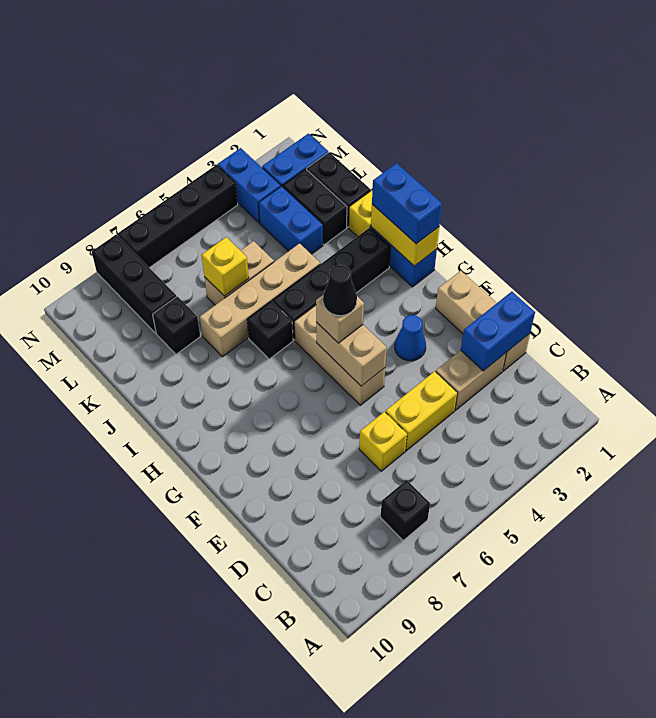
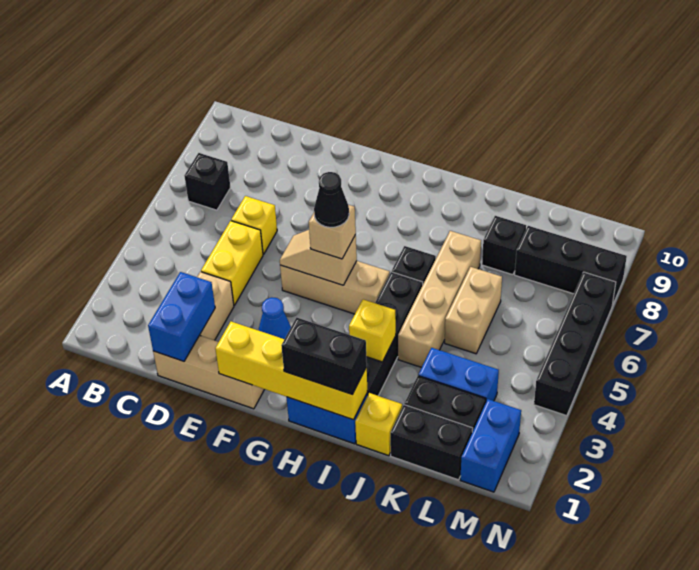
tan 1x2 brick [316,322,387,386] -> tan 1x2 slope [280,230,357,285]
yellow 1x2 brick [371,204,439,266] -> yellow 1x4 brick [215,322,367,420]
blue 1x2 brick [372,163,442,244] -> black 1x2 brick [281,318,367,394]
yellow 1x1 brick [202,237,249,296] -> yellow 1x1 brick moved to [349,299,396,362]
blue 1x2 brick [218,148,281,223] -> none

